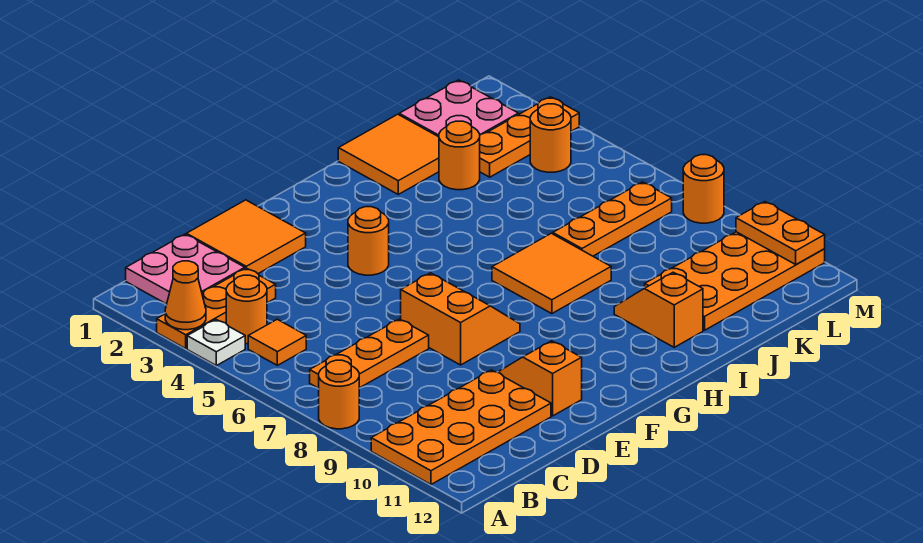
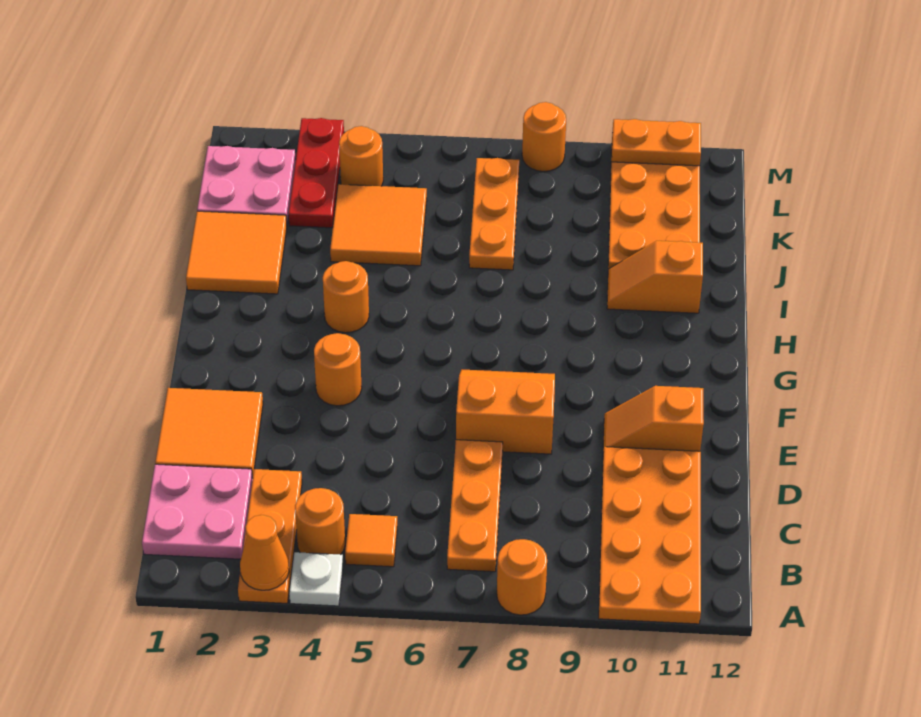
orange 2x2 tile [492,233,611,314] -> orange 2x2 tile moved to [330,184,427,266]
orange 1x1 round brick [439,121,480,190] -> orange 1x1 round brick moved to [323,261,369,333]
orange 1x3 plate [480,97,579,177] -> red 1x3 plate [289,118,344,228]

